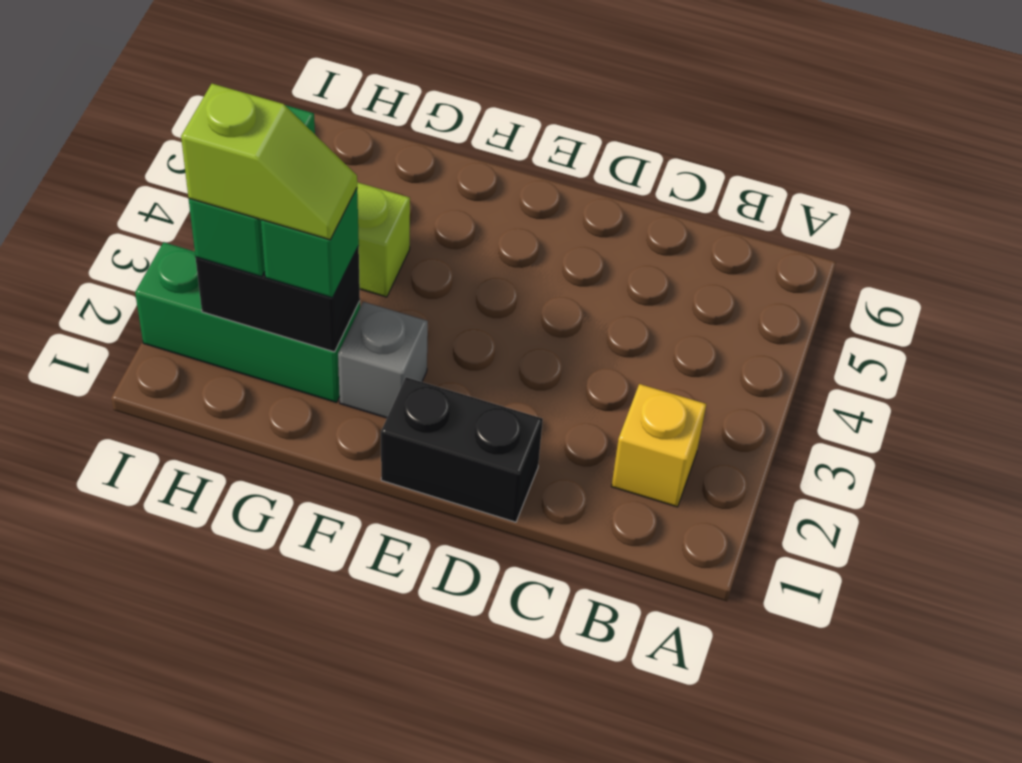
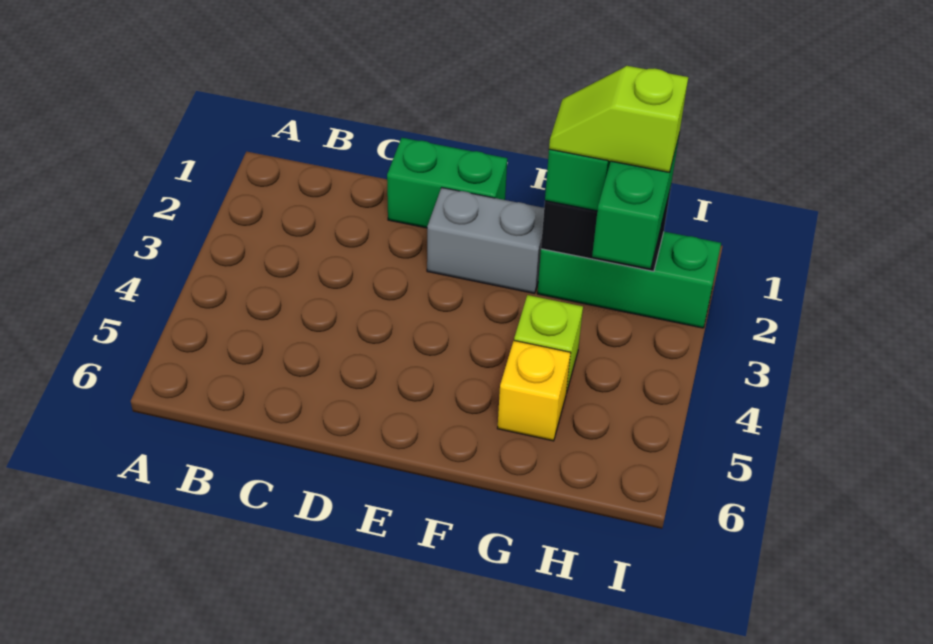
yellow 1x1 brick [612,384,706,507] -> yellow 1x1 brick moved to [497,341,571,441]
black 1x2 brick [381,377,543,522] -> green 1x2 brick [387,138,507,228]
grey 1x1 brick [338,302,428,418] -> grey 1x2 brick [427,188,544,293]

